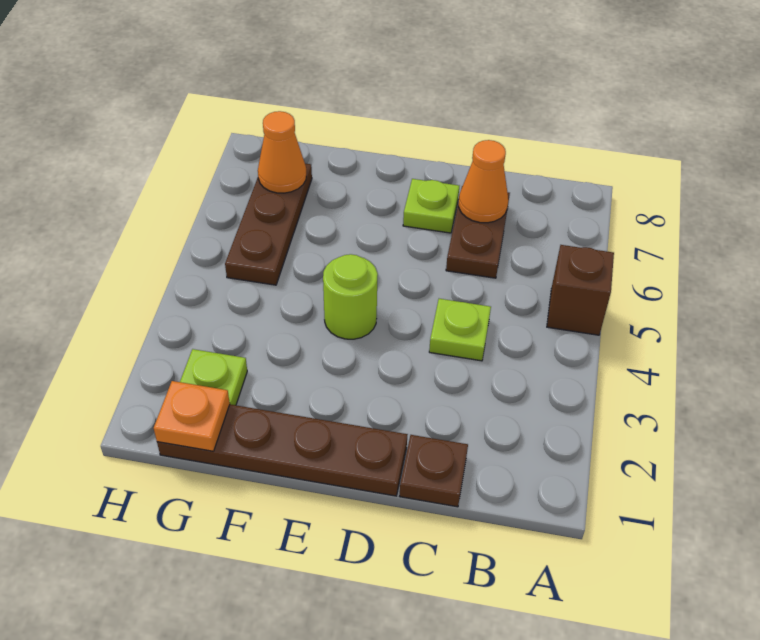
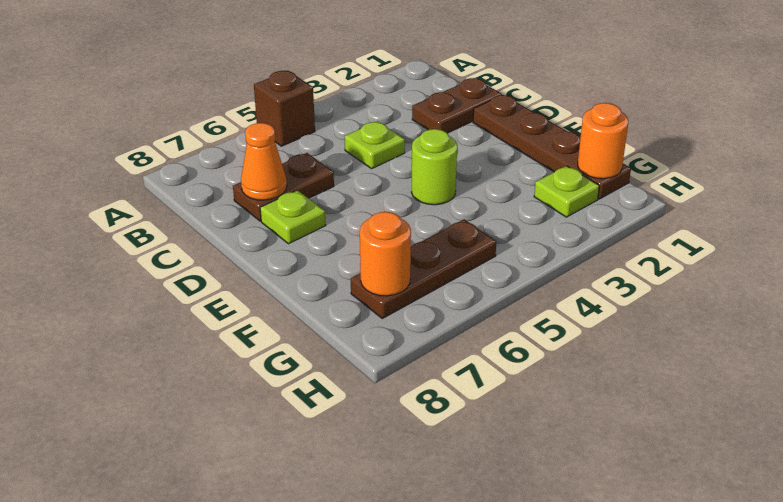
brown 1x1 plate [400,435,468,507] -> brown 1x2 plate [412,78,502,133]
orange 1x1 plate [154,381,230,451] -> orange 1x1 round brick [578,103,628,179]
orange 1x1 cone [258,111,306,193] -> orange 1x1 round brick [360,212,411,296]

